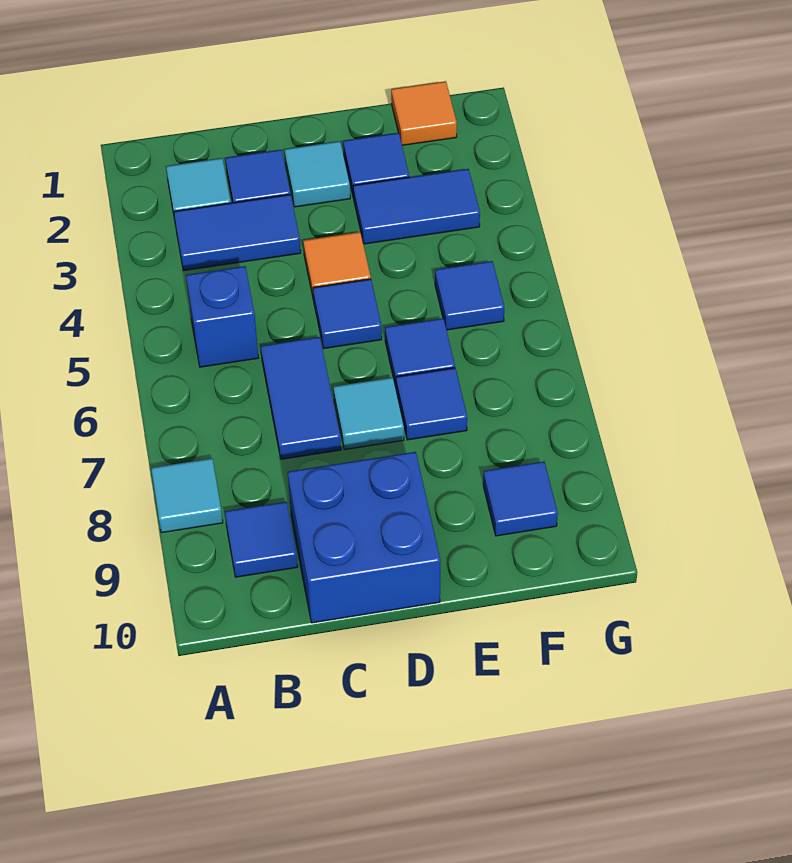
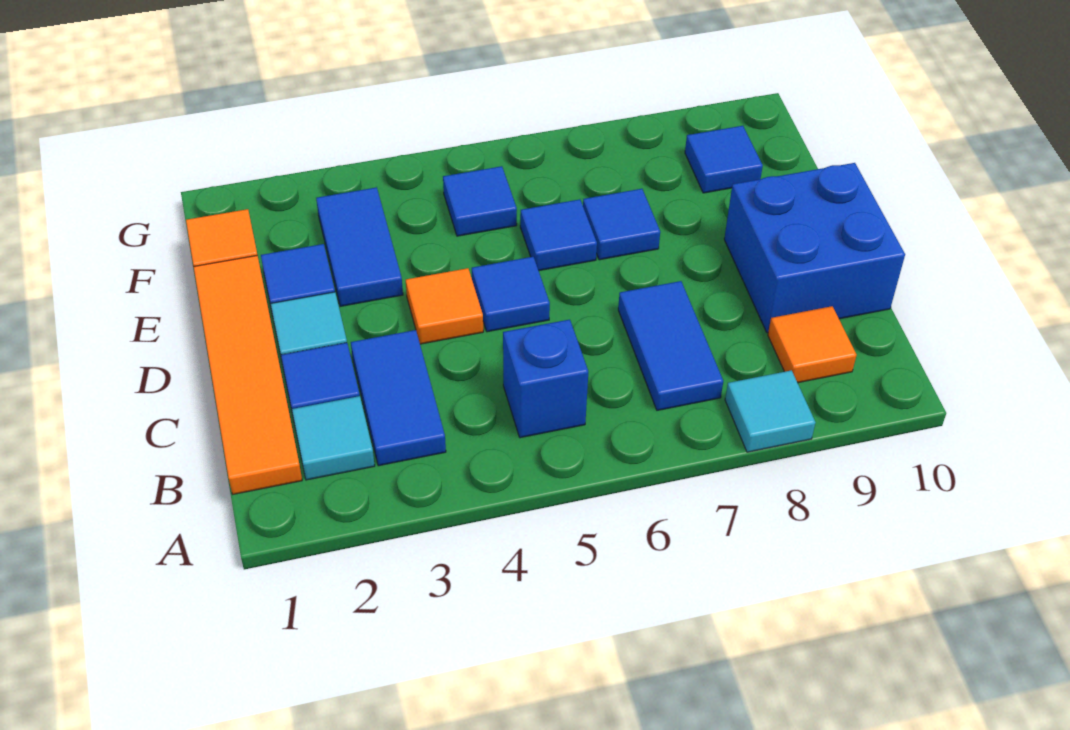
none -> orange 1x4 tile [194,255,302,494]
blue 1x1 tile [225,502,298,577] -> orange 1x1 tile [768,306,857,383]
blue 1x2 tile [261,337,341,459] -> blue 1x2 tile turned to [618,281,723,410]
cyan 1x1 tile [333,377,404,450] -> none

